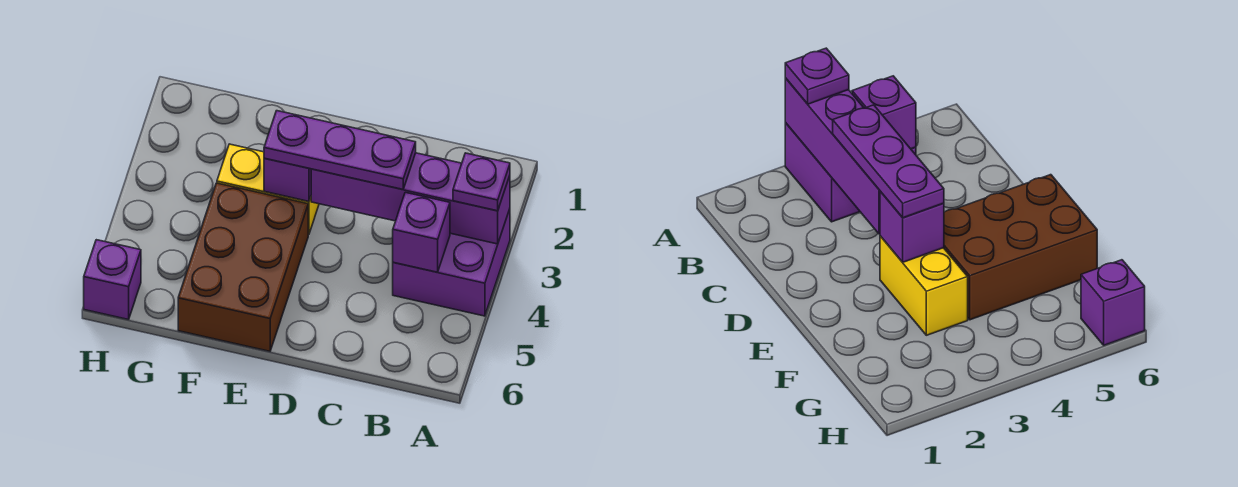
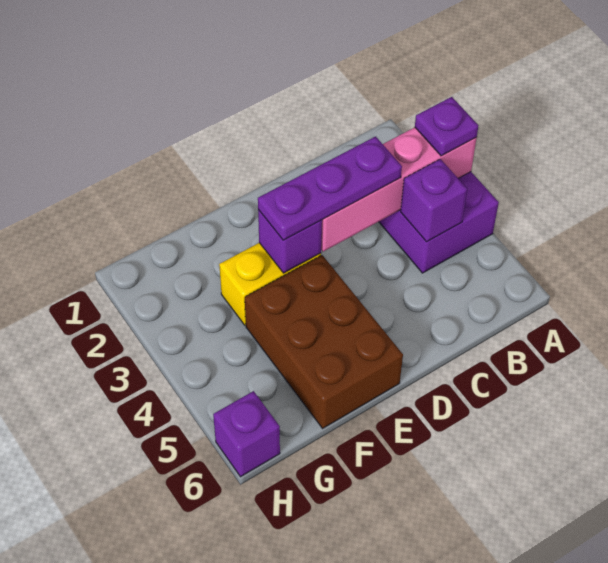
purple 1x4 brick [311,153,510,244] -> pink 1x4 brick [321,127,477,252]

